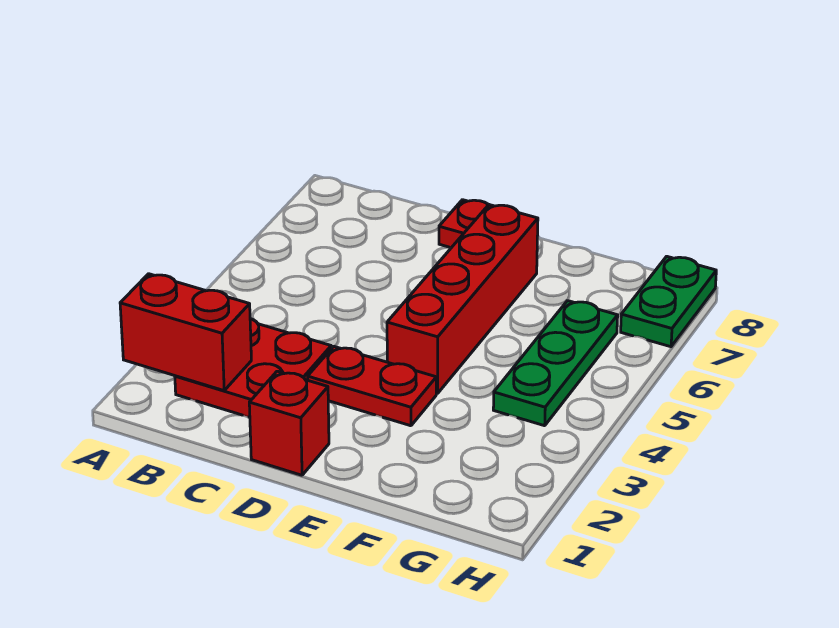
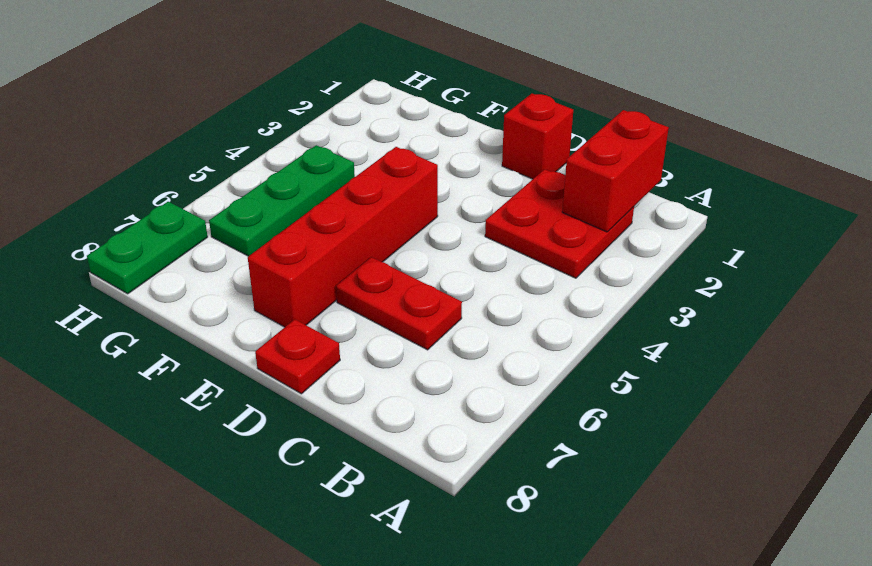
red 1x2 brick [120,274,251,391] -> red 1x2 brick turned to [562,110,669,232]
red 1x2 plate [308,347,436,426] -> red 1x2 plate moved to [336,257,462,350]

